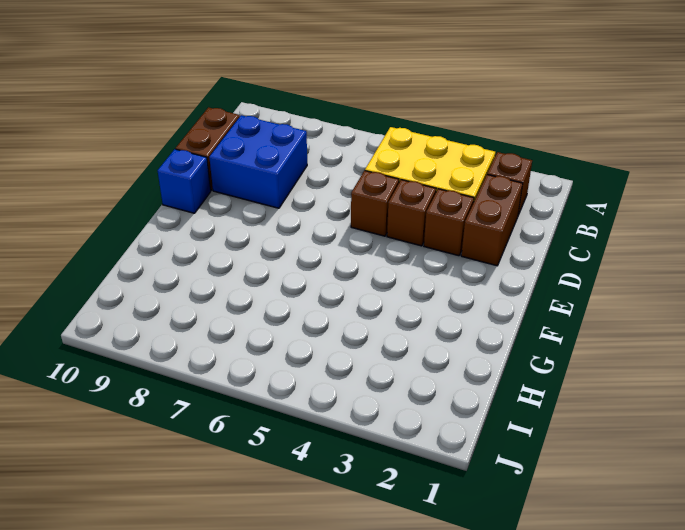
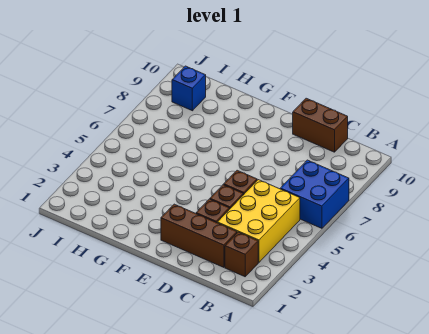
brown 1x2 brick [461,175,523,266] -> brown 1x3 brick [161,204,237,267]
blue 2x2 brick [209,115,307,208] -> blue 2x2 brick moved to [280,160,349,228]
blue 1x1 brick [158,149,211,213] -> blue 1x1 brick moved to [172,66,206,111]

